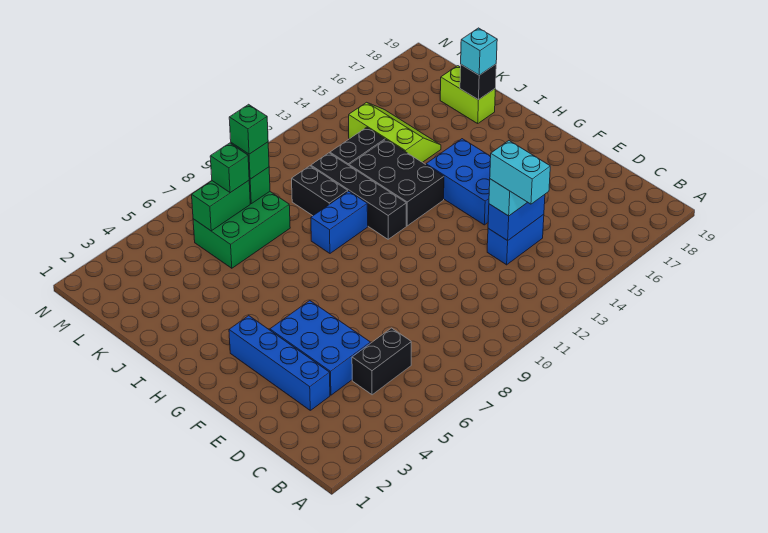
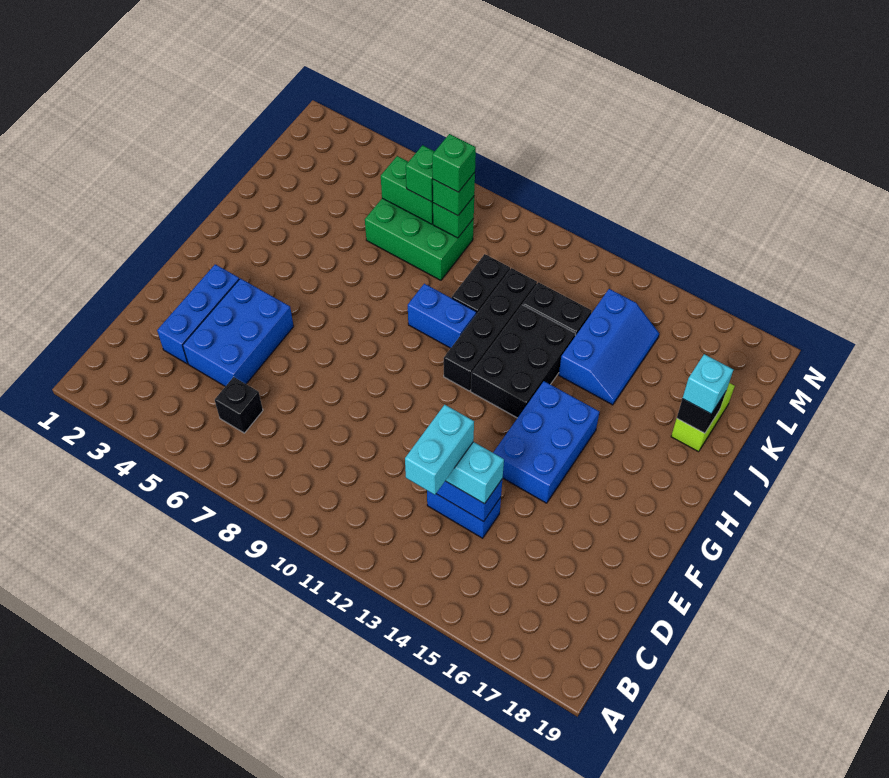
black 1x2 brick [352,328,411,395] -> black 1x1 brick [215,377,263,433]
blue 1x4 brick [229,316,330,410] -> blue 1x3 brick [157,264,239,364]
lime 2x3 slope [349,102,441,162] -> blue 2x3 slope [559,289,659,405]

